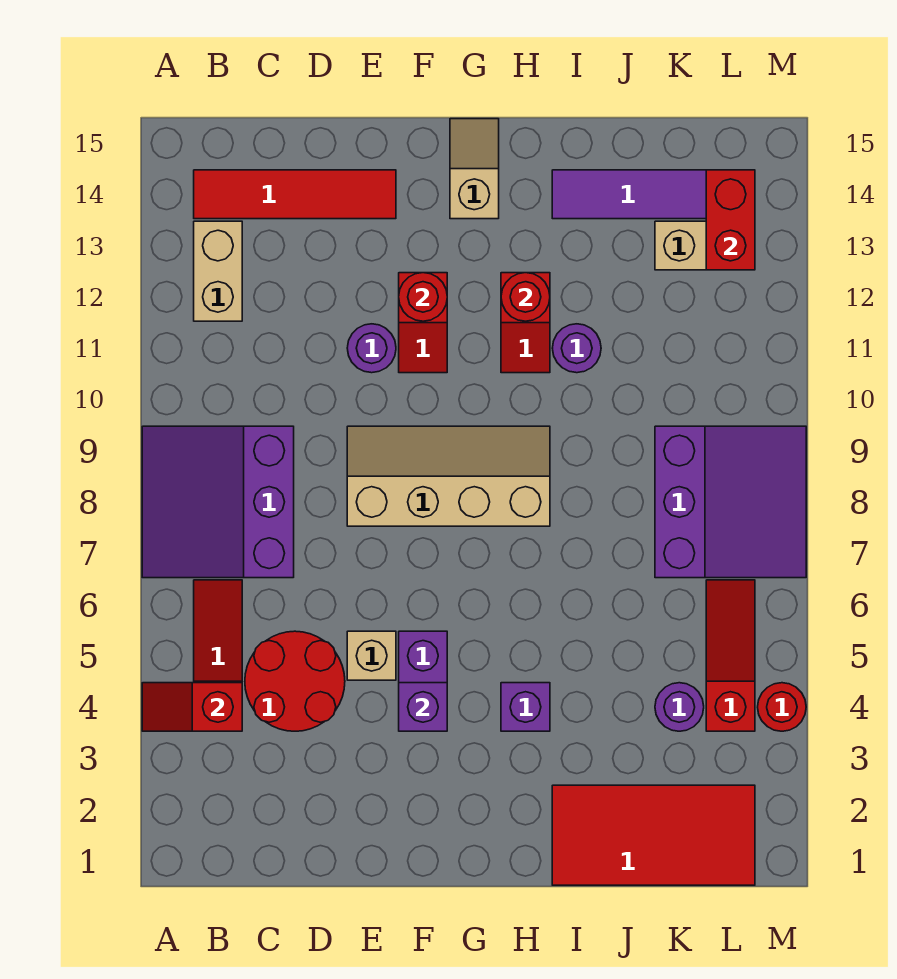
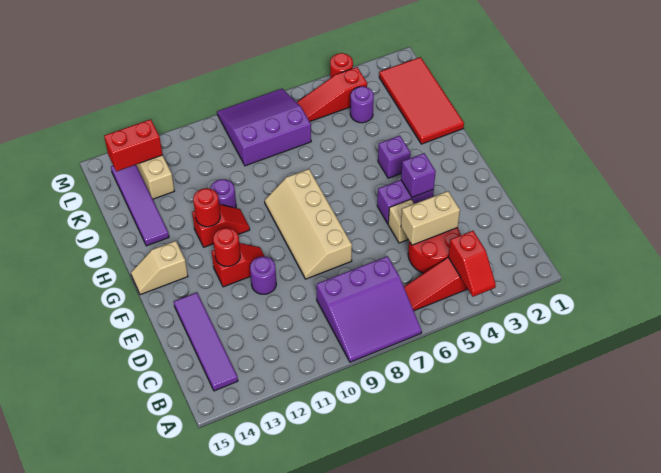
tan 1x2 brick [194,221,242,321] -> tan 1x2 brick moved to [401,191,460,245]
red 1x4 tile [194,170,396,219] -> purple 1x4 tile [174,293,238,391]

